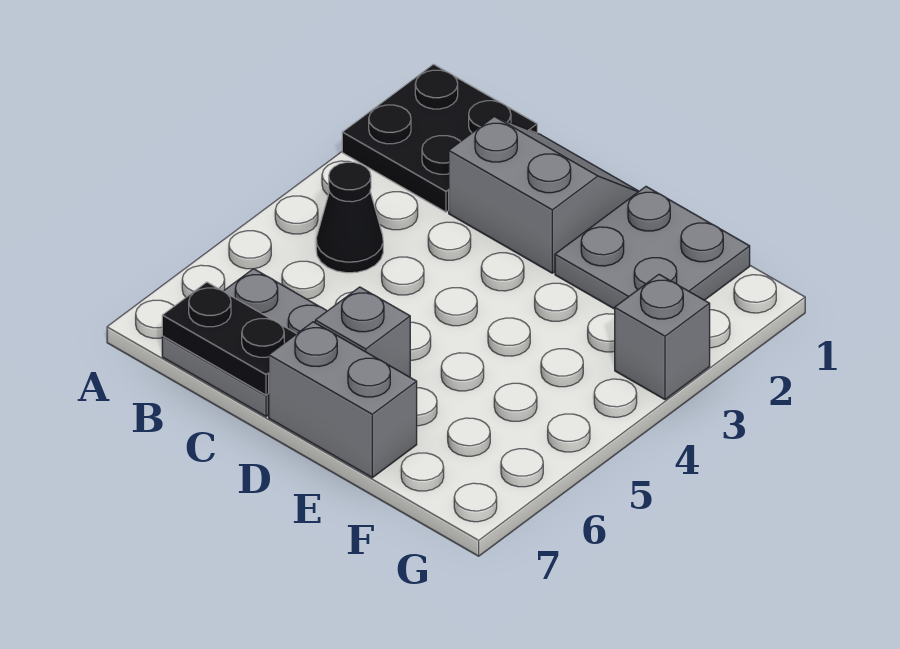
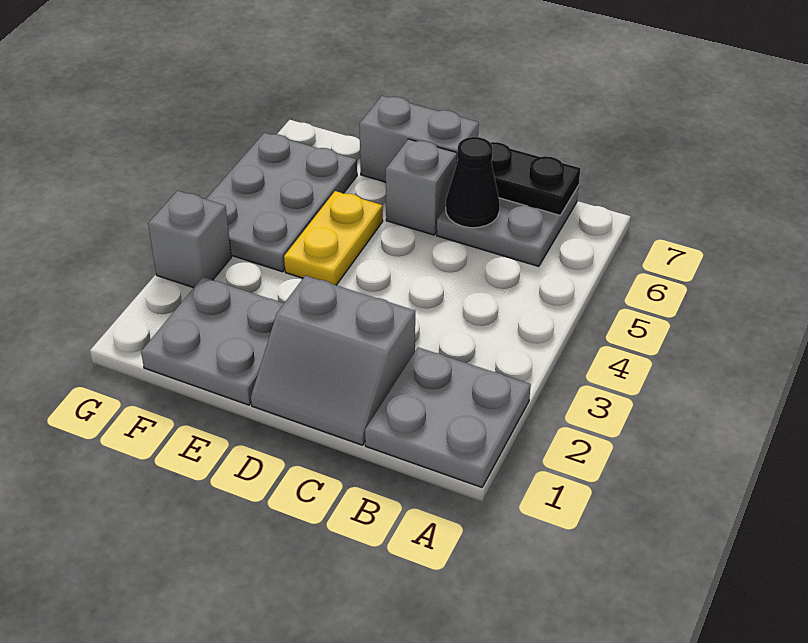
black 2x2 plate [342,64,537,212] -> grey 2x2 plate [365,347,531,487]
black 1x1 cone [316,162,383,273] -> black 1x1 cone moved to [446,137,500,228]
none -> yellow 1x2 plate [284,191,383,285]
none -> grey 2x3 plate [206,133,357,272]

